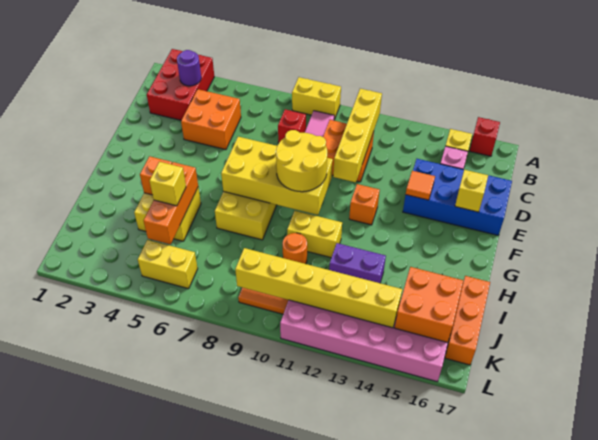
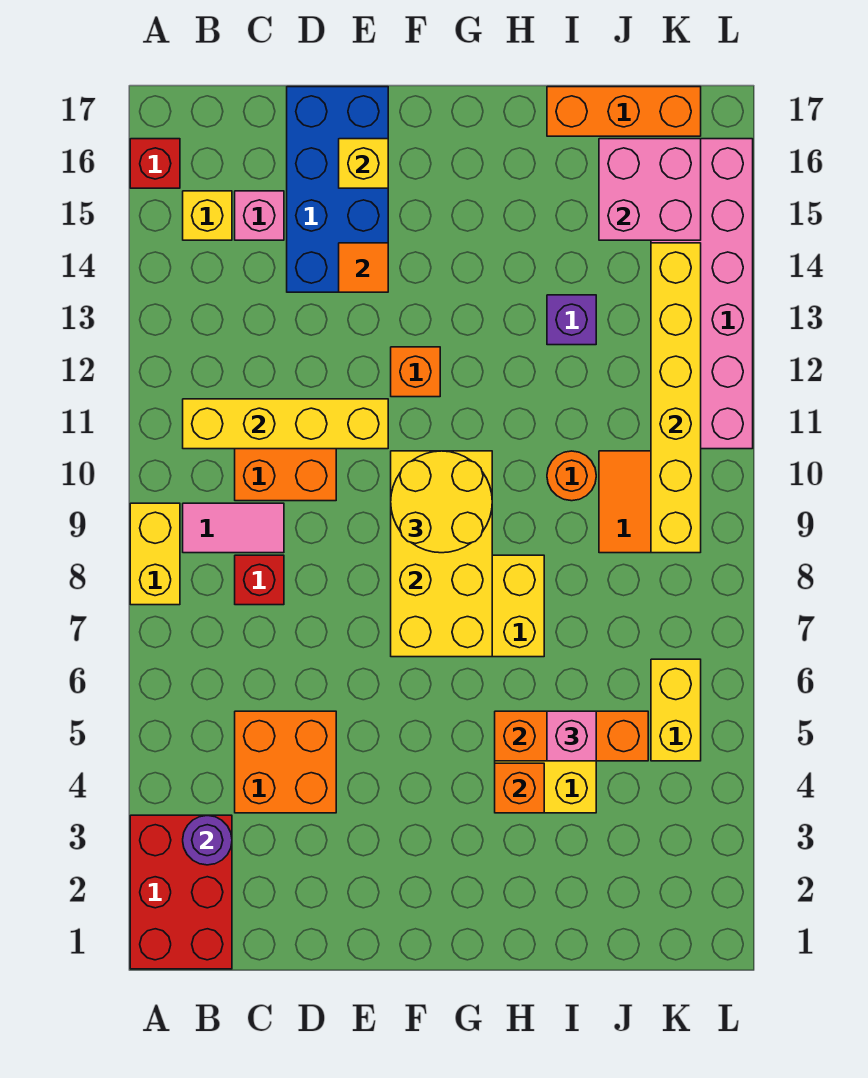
red 2x3 brick [147,49,214,120] -> red 2x3 brick turned to [130,815,232,969]
yellow 1x2 brick [287,211,342,258] -> none
yellow 1x1 brick [149,162,186,206] -> pink 1x1 brick [547,711,596,761]
purple 1x2 brick [329,243,386,283] -> purple 1x1 brick [547,295,596,345]
orange 2x2 brick [395,267,463,342] -> pink 2x2 brick [599,139,701,240]

